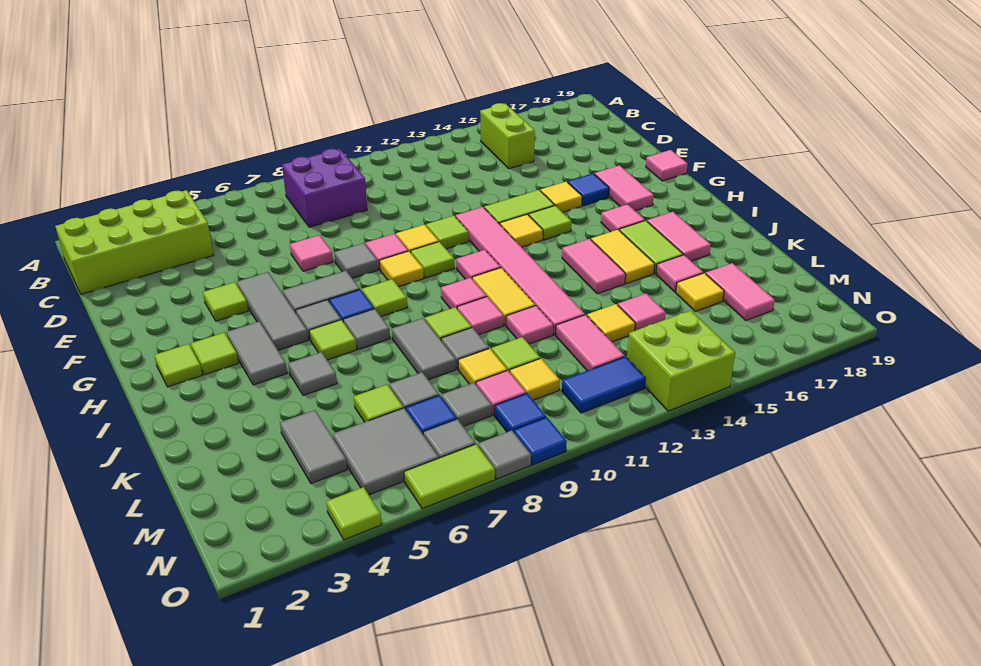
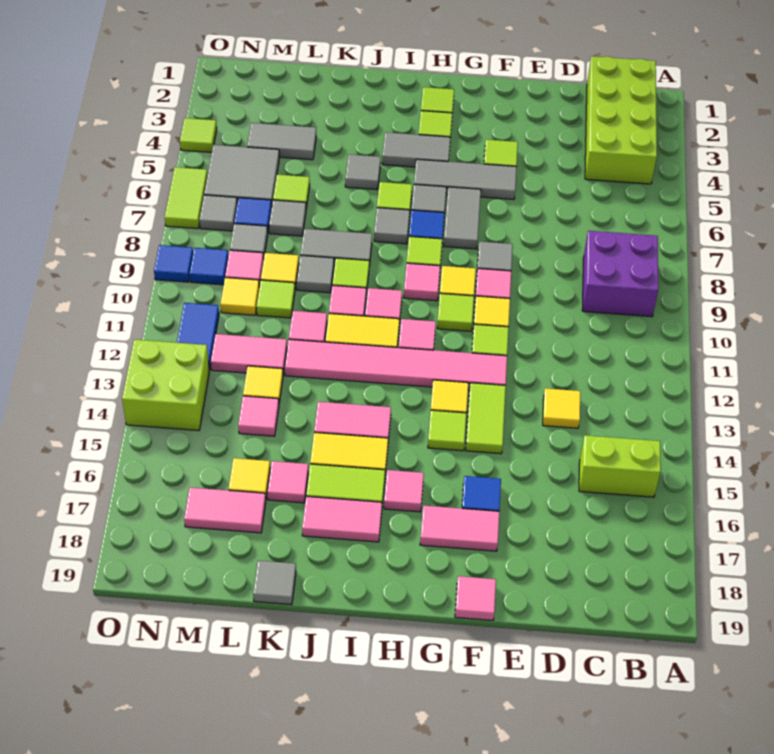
pink 1x1 tile [290,235,333,271] -> pink 1x1 tile moved to [404,263,440,301]
yellow 1x1 tile [540,181,582,212] -> yellow 1x1 tile moved to [543,388,580,428]
grey 1x1 tile [478,430,531,479] -> grey 1x1 tile moved to [253,561,296,605]

